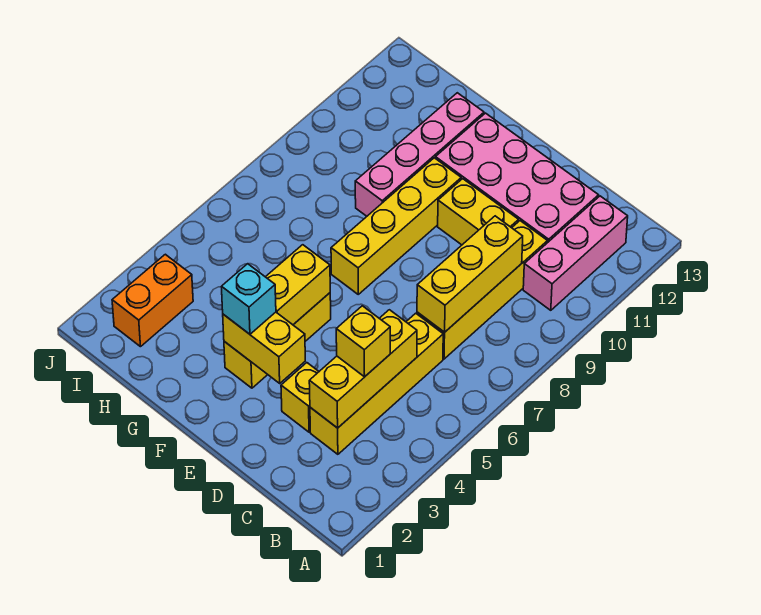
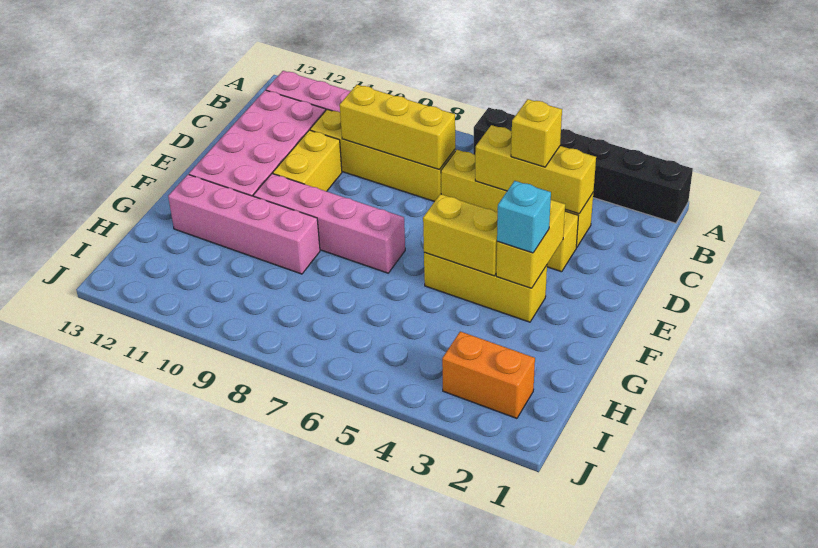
none -> black 1x6 brick [473,108,693,223]
yellow 1x4 brick [331,158,461,294] -> pink 1x4 brick [253,174,405,273]

